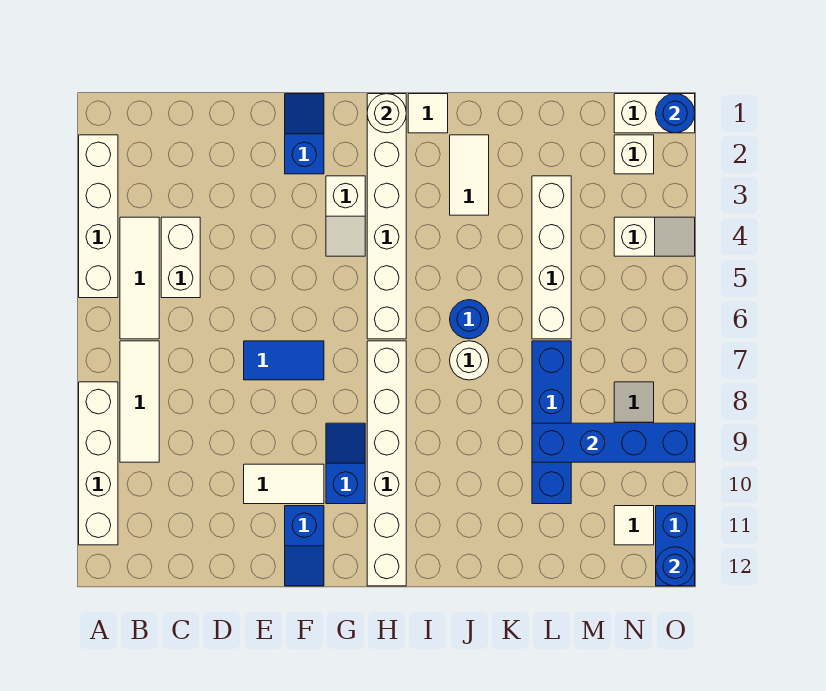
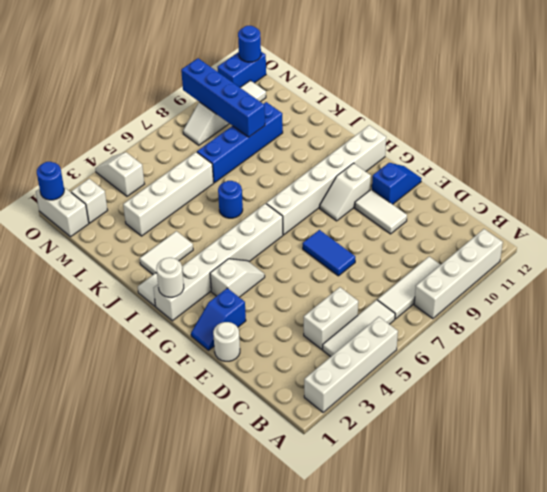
blue 1x2 slope [326,423,365,504] -> white 1x2 slope [320,163,371,221]
white 1x1 round brick [450,341,489,380] -> white 1x1 round brick moved to [213,322,240,361]

